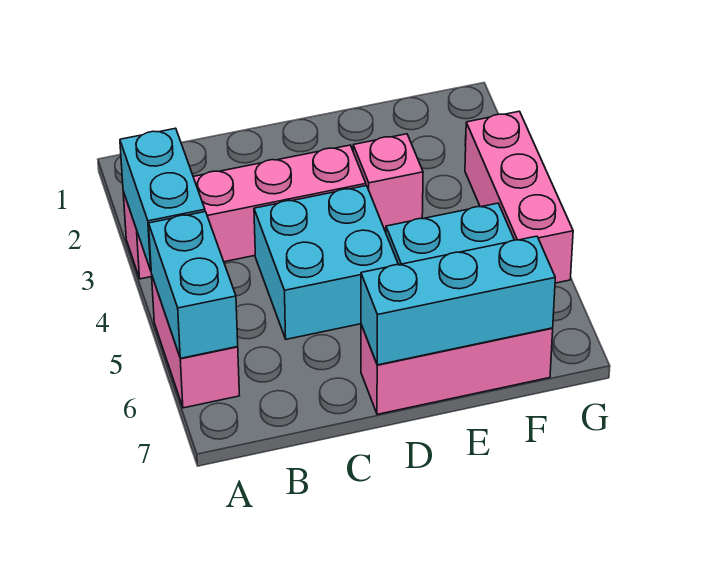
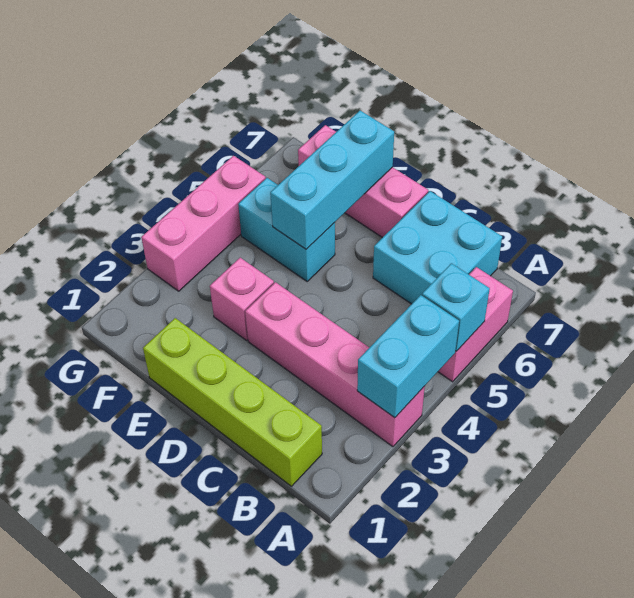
cyan 1x2 brick [149,212,238,358] -> cyan 1x1 brick [422,263,490,351]
none -> lime 1x4 brick [143,318,322,486]
cyan 2x2 brick [254,186,398,339] -> cyan 2x2 brick moved to [373,191,502,304]
cyan 1x3 brick [361,236,555,365] -> cyan 1x3 brick turned to [270,111,394,249]

